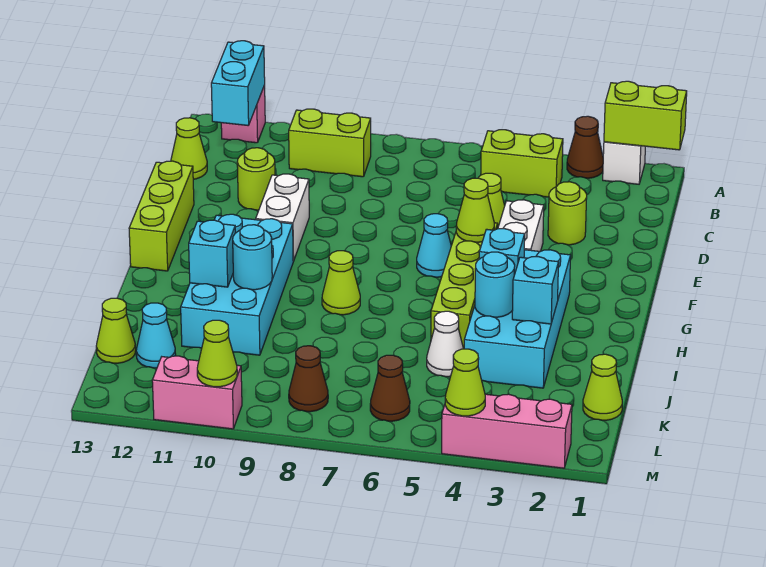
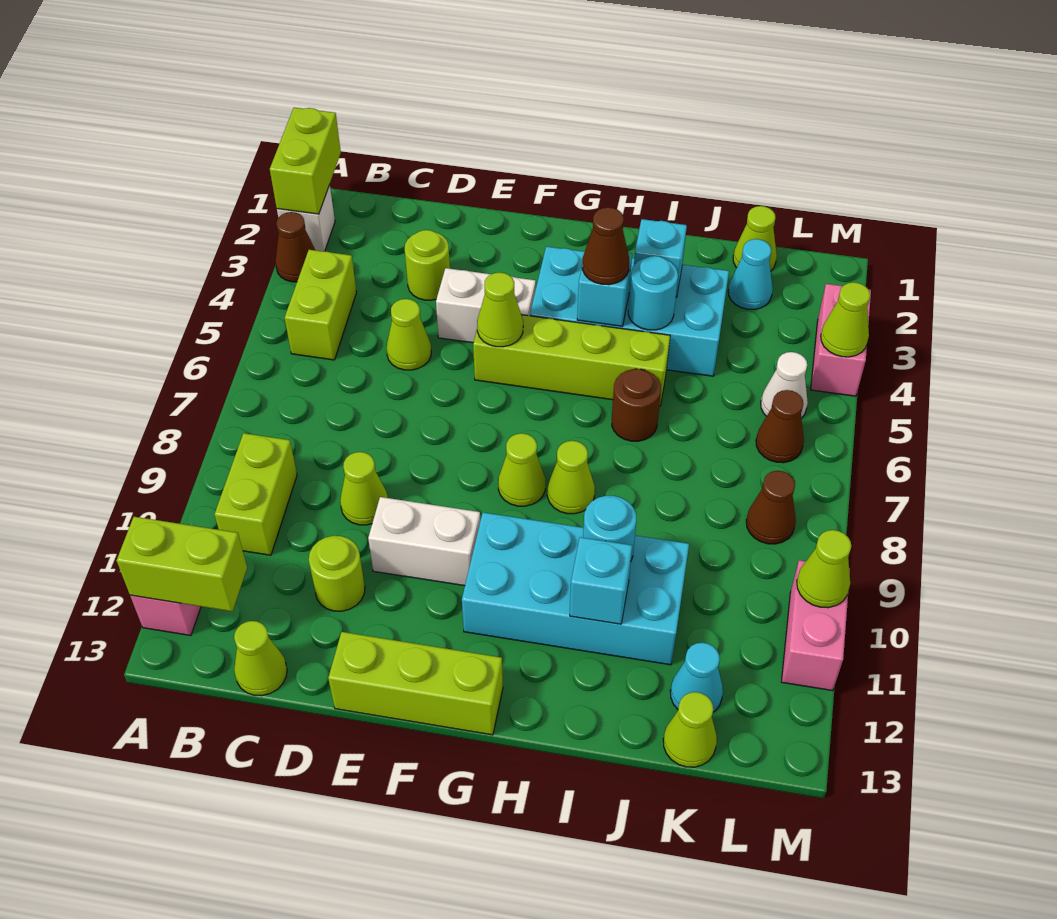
cyan 1x2 brick [211,41,265,125] -> lime 1x2 brick [116,517,247,611]
none -> lime 1x1 cone [340,452,388,525]
cyan 1x1 cone [417,214,451,277] -> cyan 1x1 cone moved to [728,239,773,309]
none -> lime 1x1 cone [498,433,545,506]
none -> brown 1x1 cone [582,207,629,285]
none -> brown 1x1 round brick [612,369,661,441]
white 1x1 cone [427,311,463,377] -> white 1x1 cone moved to [761,352,808,418]
pink 1x3 brick [442,394,572,468] -> pink 1x2 brick [811,284,871,396]

